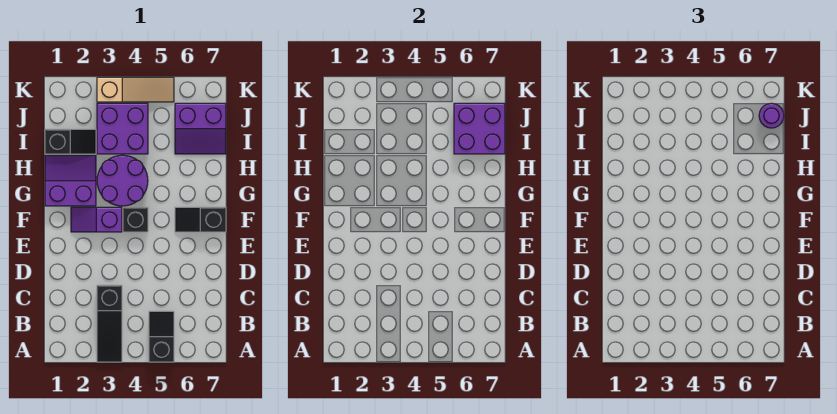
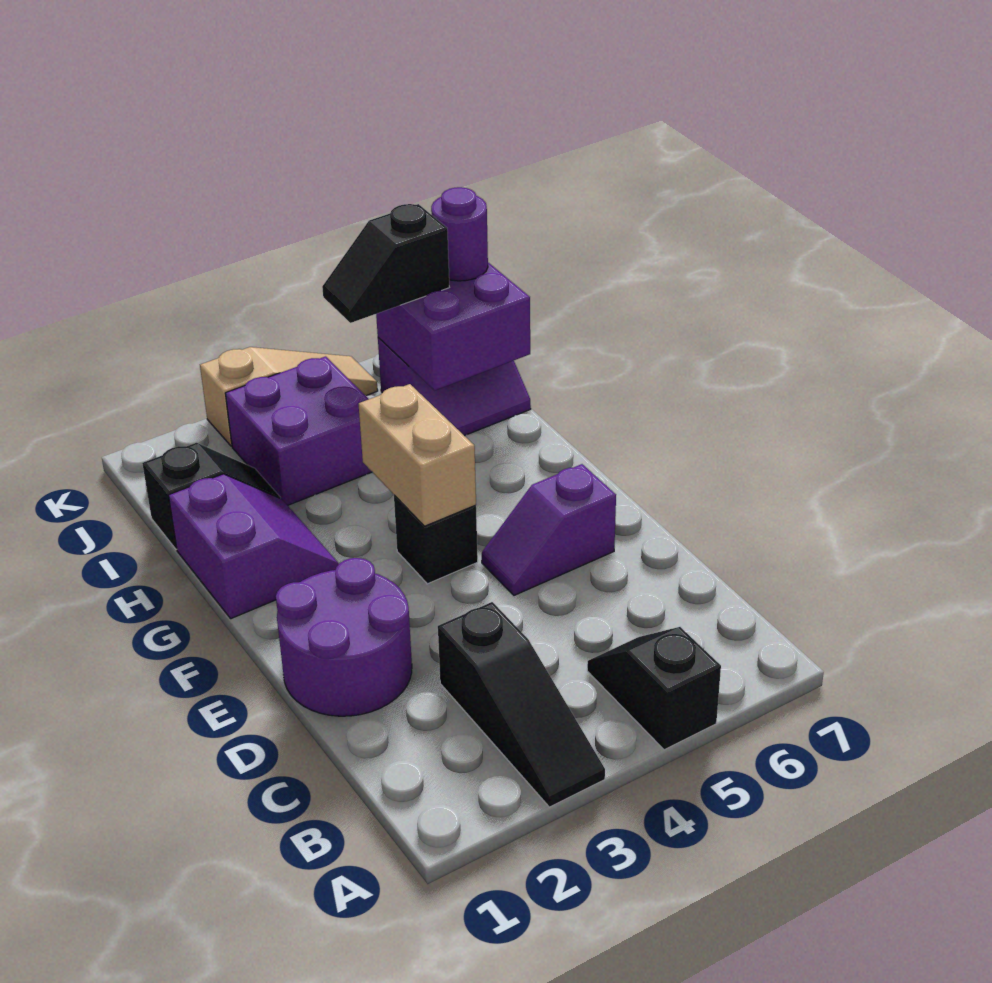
purple 1x2 slope [71,207,122,232] -> purple 1x2 slope moved to [482,464,616,595]
none -> tan 1x2 brick [359,384,476,526]
black 1x2 slope [175,207,226,232] -> black 1x2 slope moved to [322,204,449,323]
purple 2x2 slope [45,155,96,206] -> purple 2x2 slope turned to [169,474,339,619]
purple 2x2 round brick [97,155,148,206] -> purple 2x2 round brick moved to [276,558,412,716]

